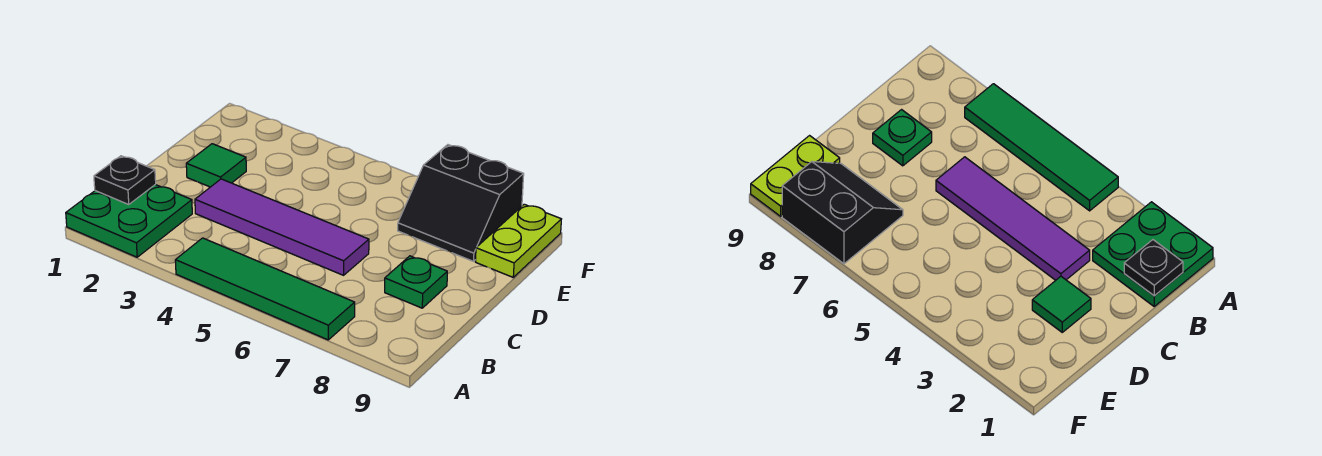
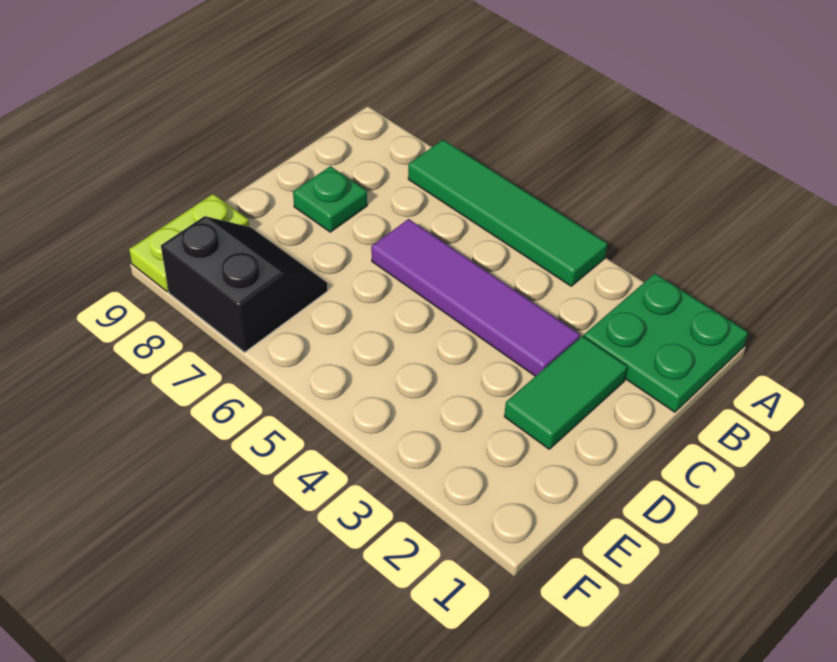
black 1x1 plate [94,156,156,204] -> none
green 1x1 tile [186,144,246,187] -> green 1x2 tile [504,336,627,449]

